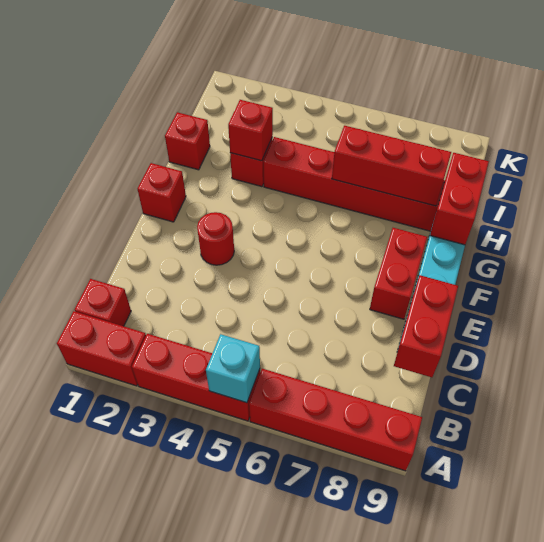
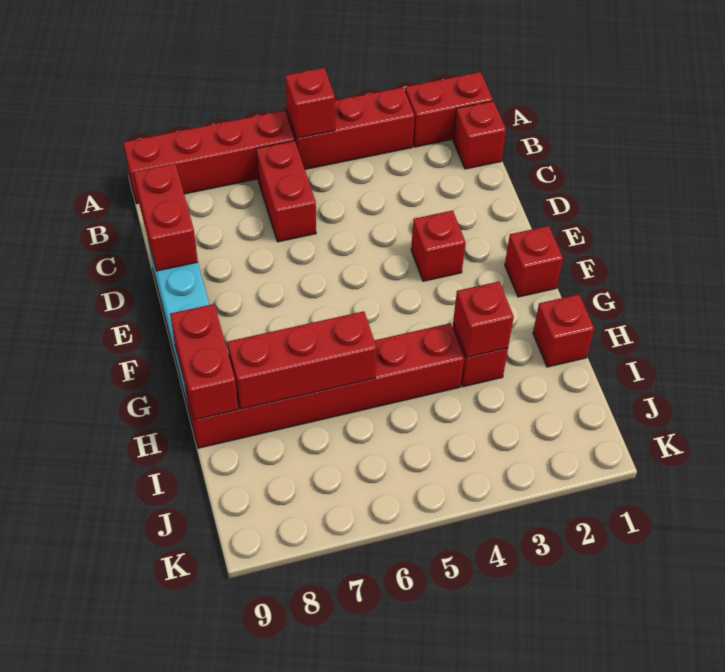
cyan 1x1 brick [206,334,260,403] -> red 1x1 brick [285,68,335,138]
red 1x1 round brick [197,212,234,265] -> red 1x1 brick [411,210,465,281]
red 1x2 brick [370,228,427,319] -> red 1x2 brick moved to [256,141,316,242]

